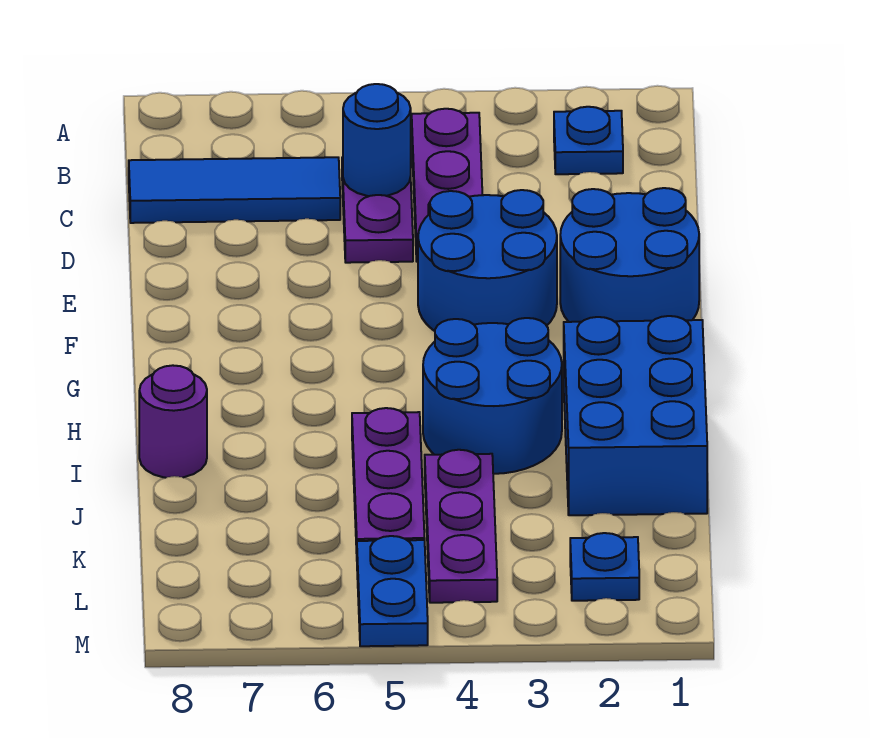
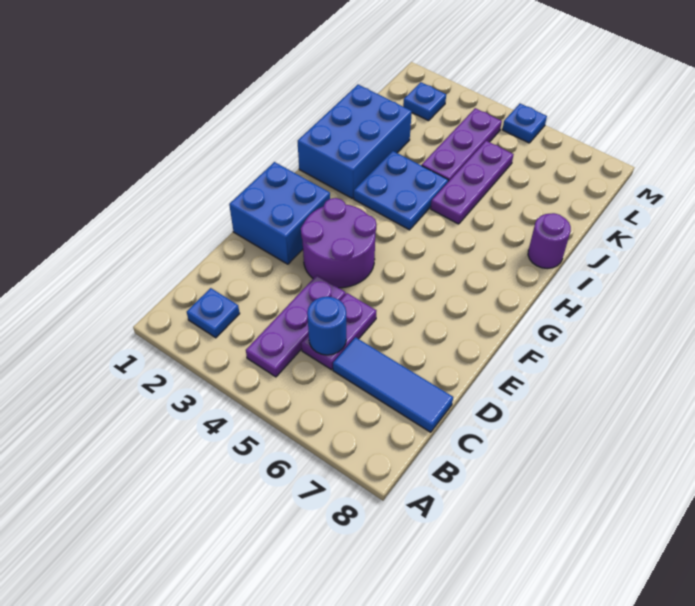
blue 2x2 round brick [560,188,699,322] -> blue 2x2 brick [229,162,330,264]
blue 2x2 round brick [418,190,557,331] -> purple 2x2 round brick [301,198,376,288]
blue 2x2 round brick [423,318,562,474] -> blue 2x2 plate [354,151,448,230]
blue 1x2 plate [357,536,428,646] -> blue 1x1 plate [502,104,547,143]

